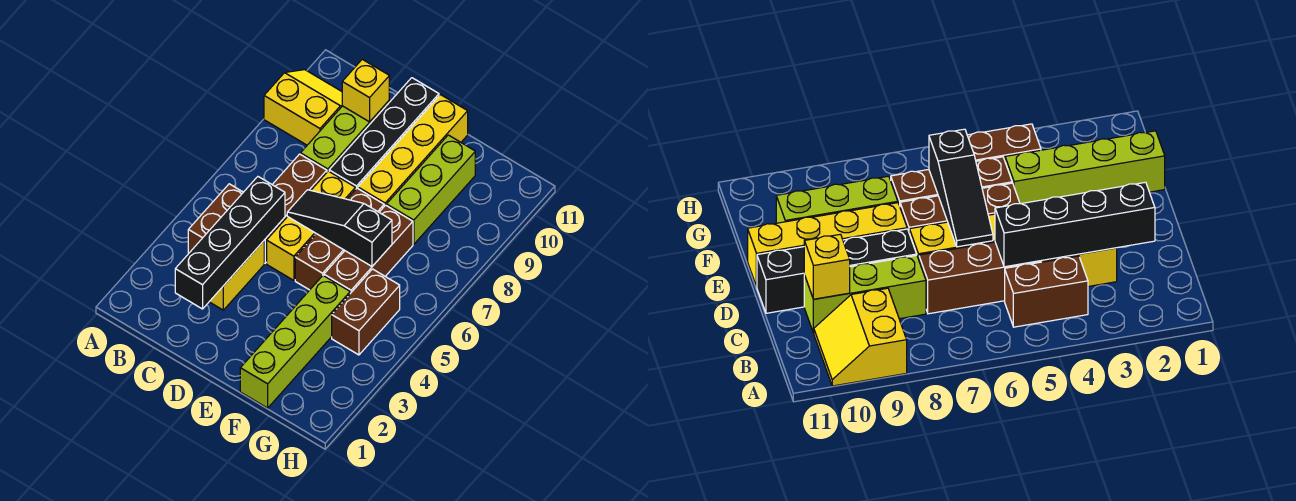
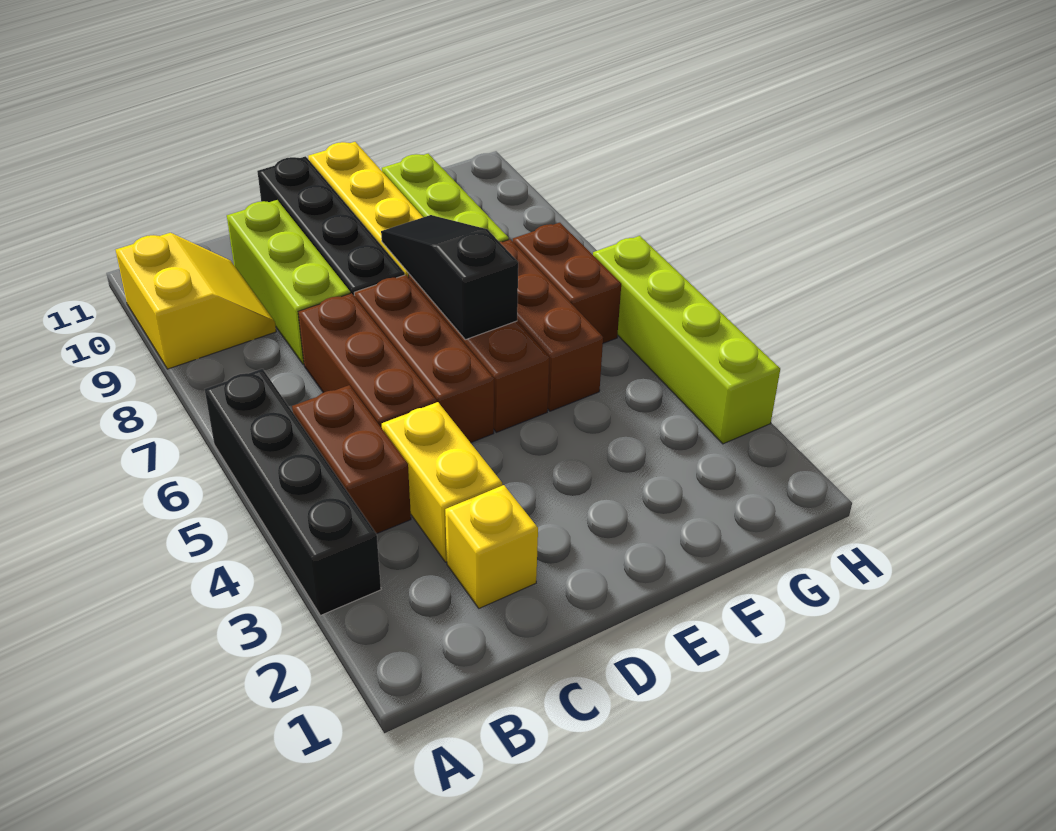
yellow 2x2 slope [264,70,342,145] -> yellow 2x2 slope turned to [116,233,276,369]
black 1x4 brick [175,177,285,309] -> black 1x4 brick moved to [205,369,381,616]
yellow 1x1 brick [342,59,389,122] -> yellow 1x1 brick moved to [445,485,538,608]
yellow 1x3 brick [267,171,356,280] -> brown 1x3 brick [354,275,494,443]
black 1x3 slope [287,190,392,266] -> black 1x3 slope turned to [381,215,518,340]
lime 1x4 brick [240,276,350,408] -> lime 1x4 brick moved to [593,236,780,444]
brown 1x2 brick [332,269,400,355] -> brown 1x2 brick moved to [513,223,621,343]

